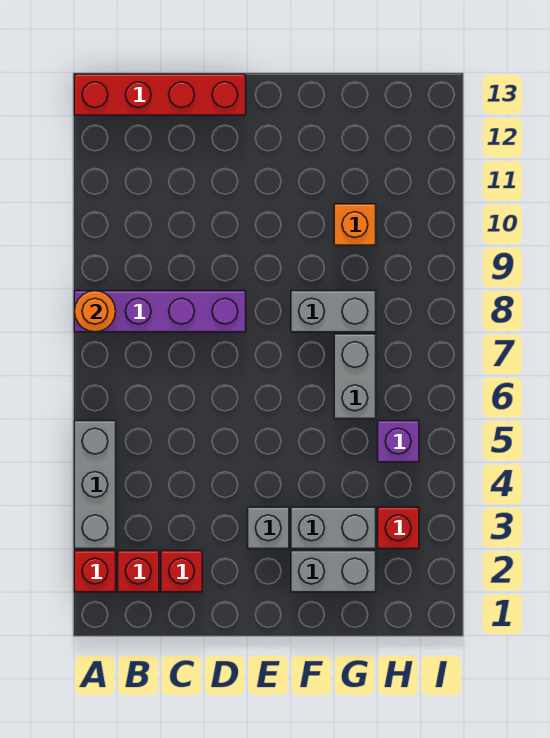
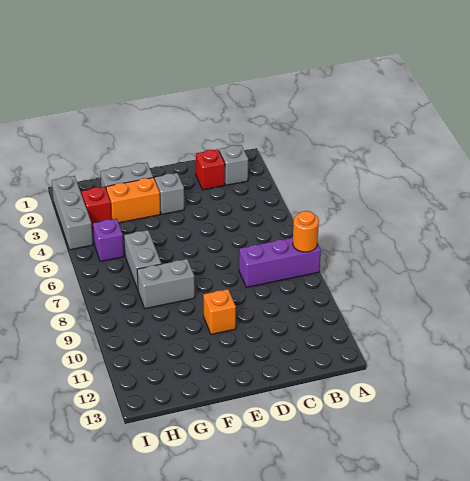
red 1x1 brick [74,551,116,592] -> none
grey 1x3 brick [74,421,116,549] -> grey 1x3 brick moved to [52,176,93,250]
purple 1x4 brick [74,291,246,332] -> purple 1x3 brick [239,238,321,287]
red 1x4 brick [74,74,246,115] -> none
red 1x1 brick [118,551,159,592] -> grey 1x1 brick [219,145,248,185]
grey 1x2 brick [291,507,376,549] -> orange 1x2 brick [106,178,160,223]
orange 1x1 brick [334,204,376,245] -> orange 1x1 brick moved to [203,289,236,334]

